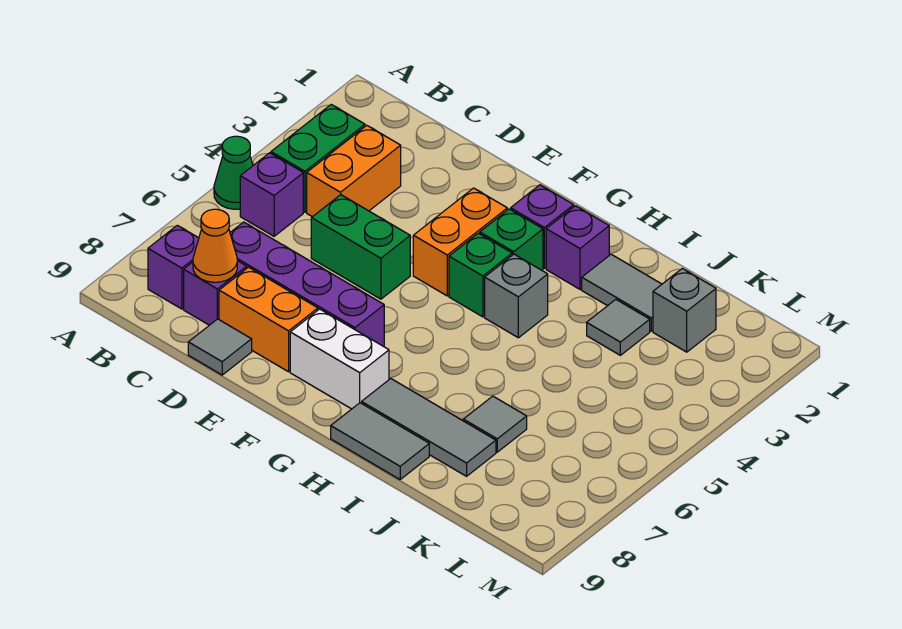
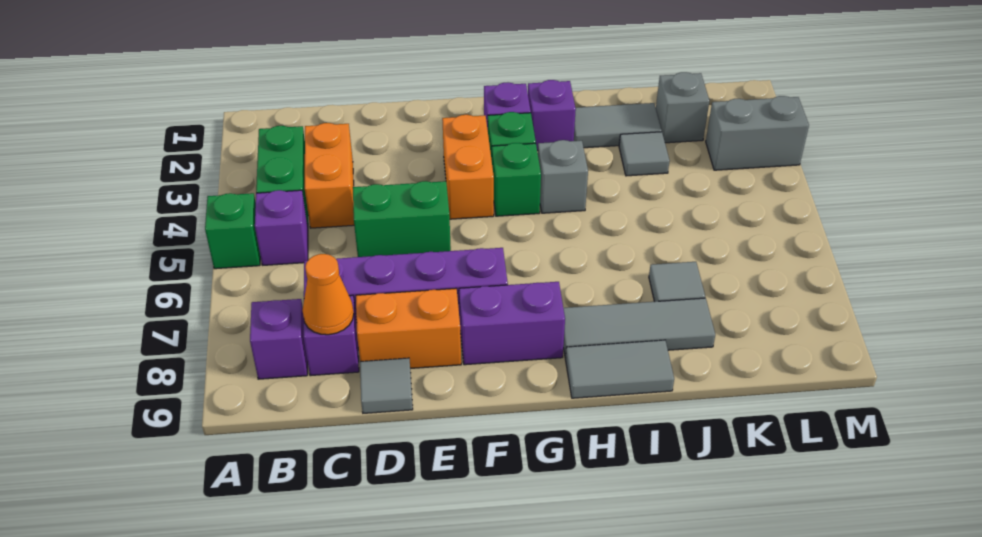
green 1x1 cone [214,136,253,209] -> green 1x1 brick [205,193,260,269]
white 1x2 brick [290,309,389,409] -> purple 1x2 brick [459,282,565,365]
none -> grey 1x2 brick [706,96,809,170]

